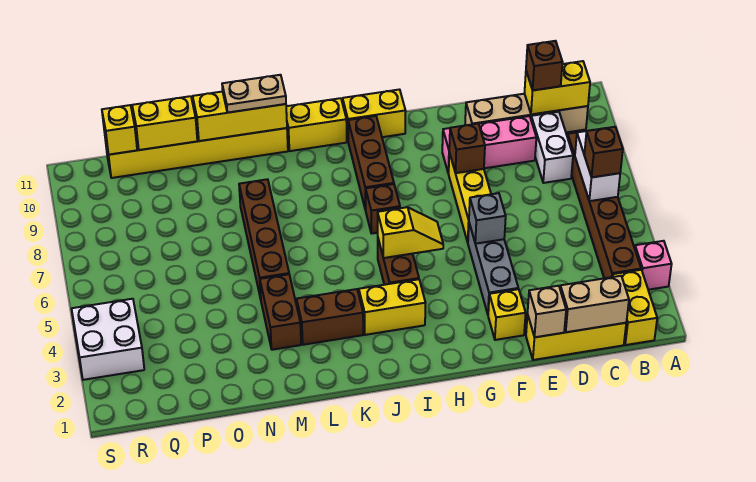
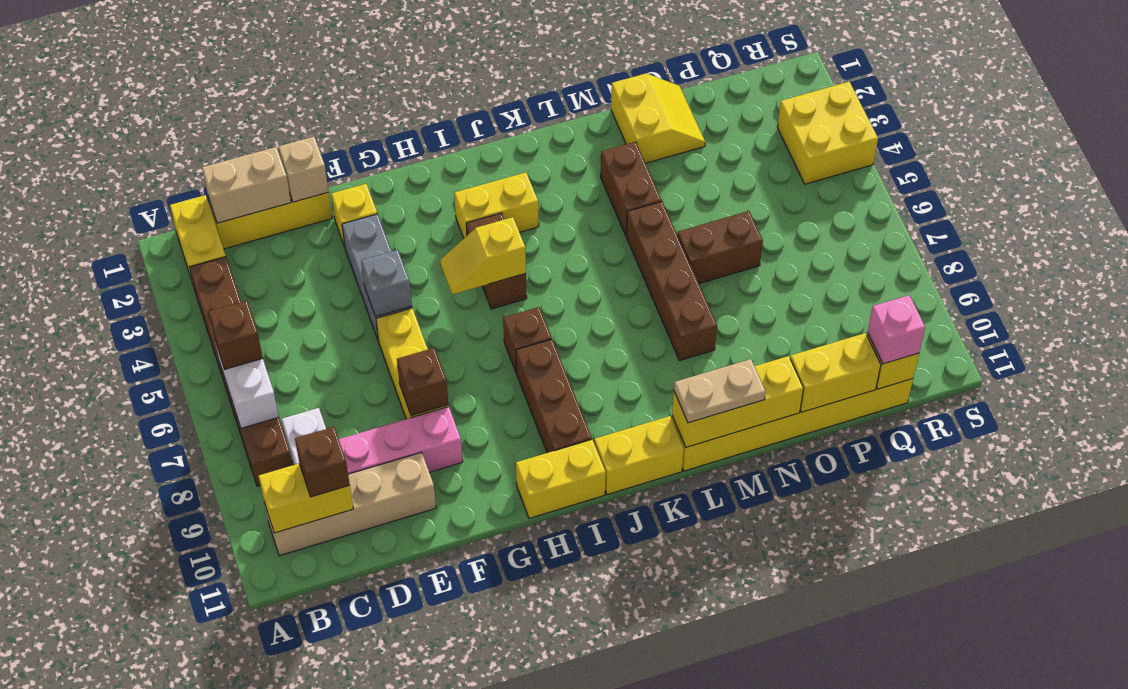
pink 1x1 brick [635,241,672,290] -> pink 1x1 brick moved to [868,295,925,364]
brown 1x2 brick [297,289,363,345] -> brown 1x2 brick moved to [677,211,763,283]
none -> yellow 2x2 slope [611,73,705,163]
white 2x2 brick [72,299,144,380] -> yellow 2x2 brick [777,82,878,184]

